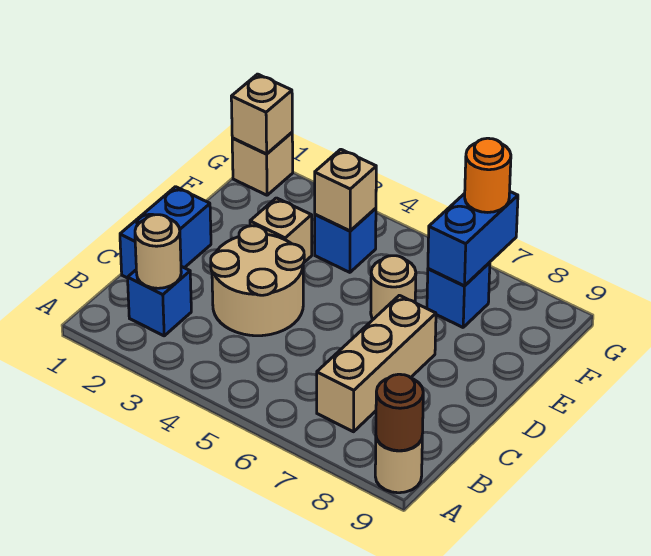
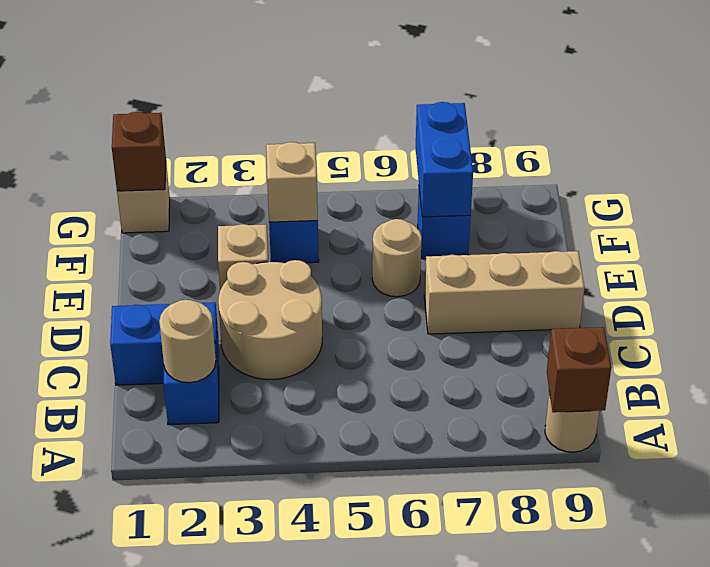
brown 1x1 round brick [376,374,423,451] -> brown 1x1 brick [547,327,611,412]
tan 1x3 brick [317,295,436,432] -> tan 1x3 brick turned to [424,251,585,334]
blue 1x2 brick [120,187,211,278] -> blue 1x2 brick turned to [110,302,219,385]
tan 1x1 brick [231,74,292,154] -> brown 1x1 brick [112,112,166,191]
orange 1x1 round brick [465,138,511,212] -> none

